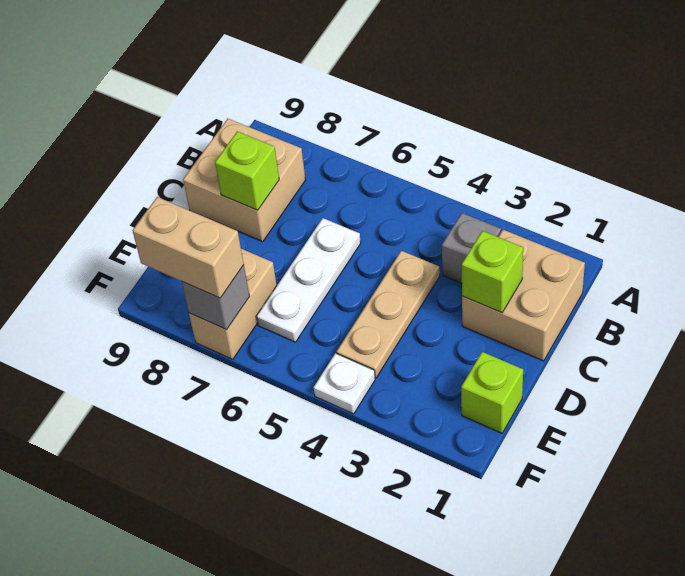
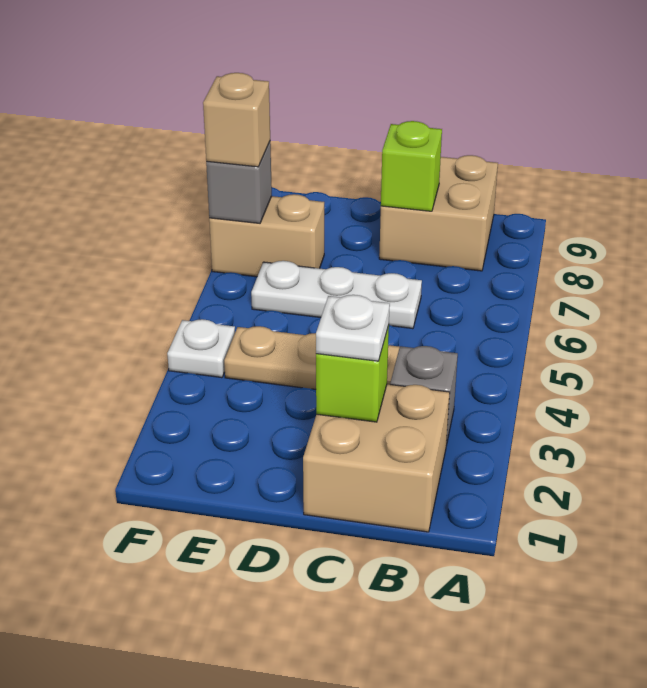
none -> white 1x1 plate [316,295,390,361]
lime 1x1 brick [461,352,523,433] -> none
tan 1x2 brick [132,197,244,298] -> tan 1x1 brick [203,73,270,167]

